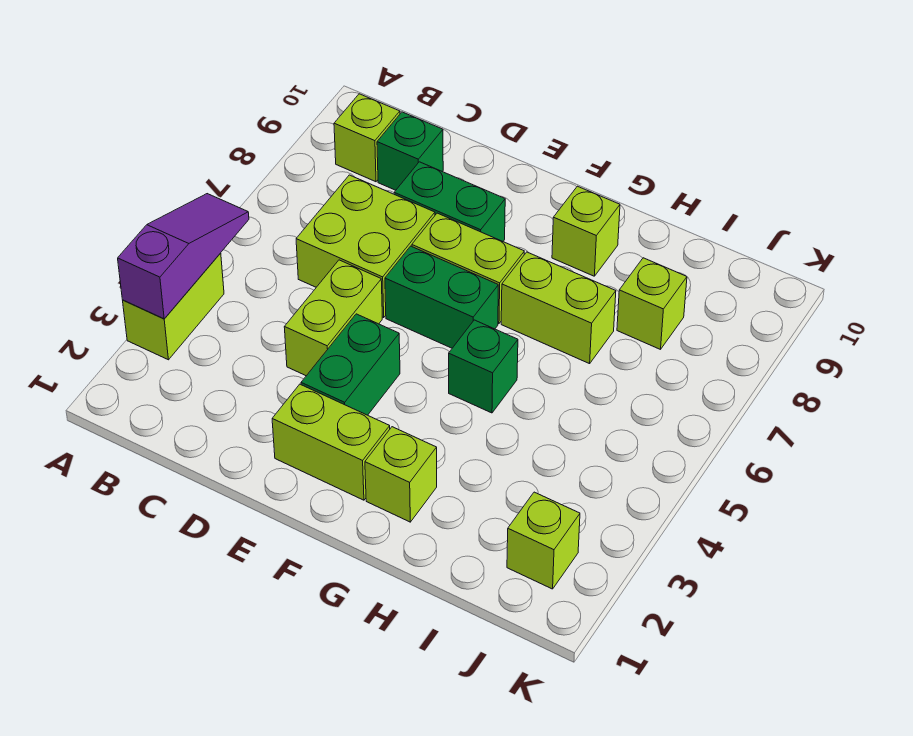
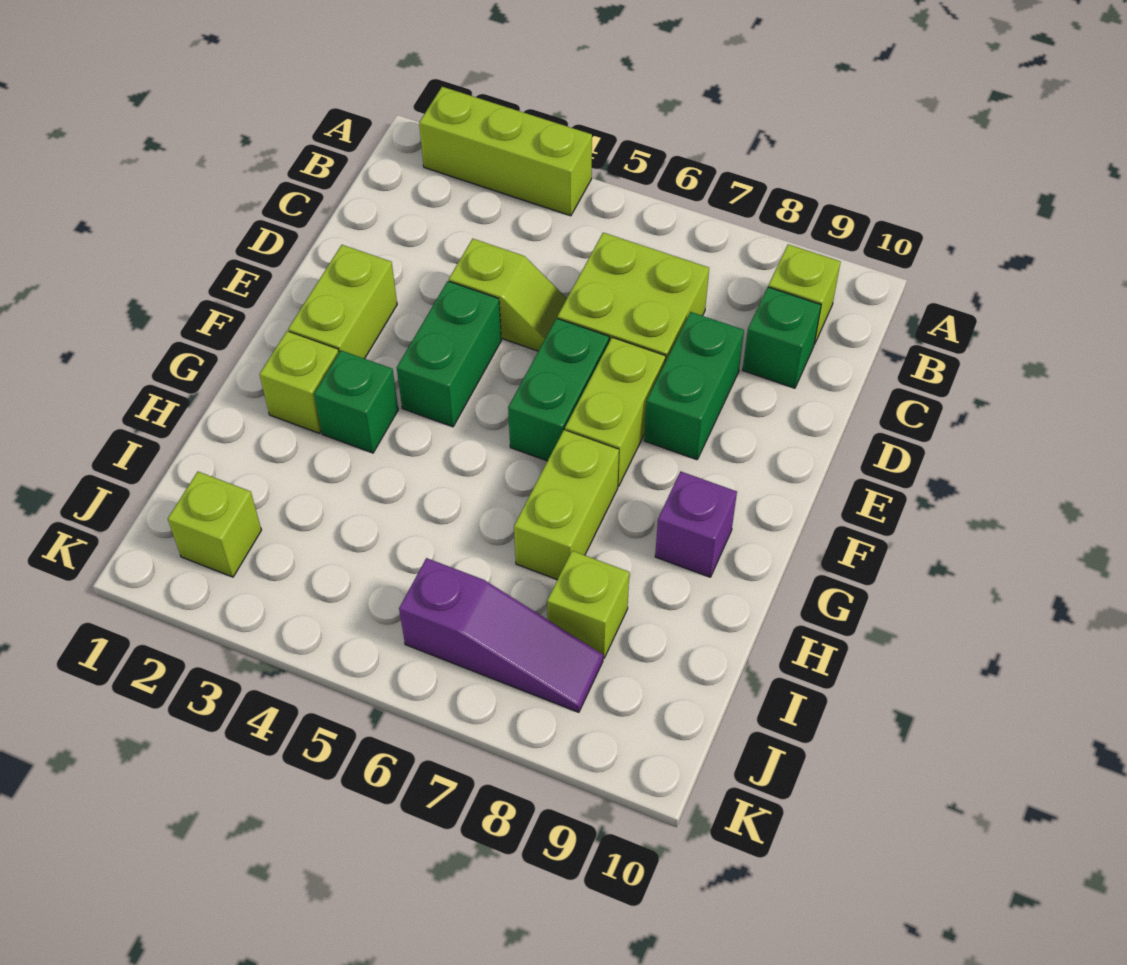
lime 1x2 brick [123,253,224,360] -> lime 1x3 brick [419,87,592,216]
purple 1x3 slope [118,194,249,319] -> purple 1x3 slope moved to [399,558,603,712]
lime 1x2 brick [284,260,382,376] -> lime 1x2 slope [449,239,567,351]
green 1x2 brick [301,314,400,415] -> green 1x2 brick turned to [397,281,501,427]
green 1x1 brick [449,320,518,413] -> green 1x1 brick moved to [314,350,398,453]
lime 1x1 brick [552,186,620,276] -> purple 1x1 brick [655,471,737,577]

